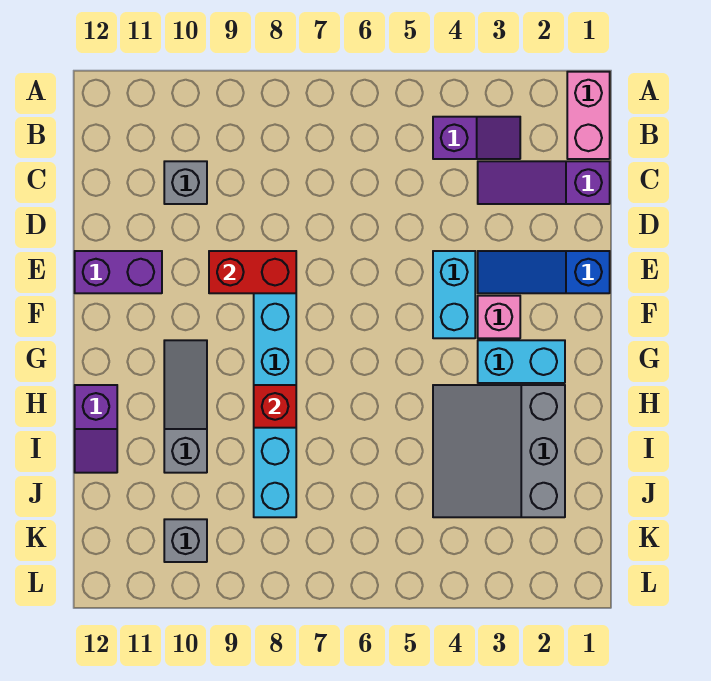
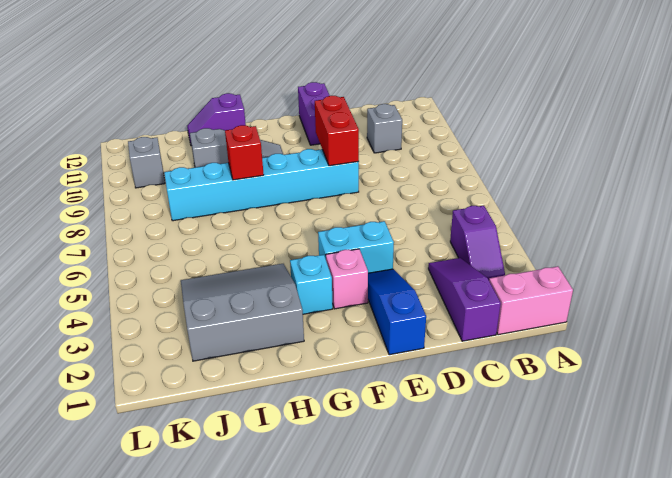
cyan 1x2 brick [478,340,565,383] -> cyan 1x1 brick [290,255,333,314]

